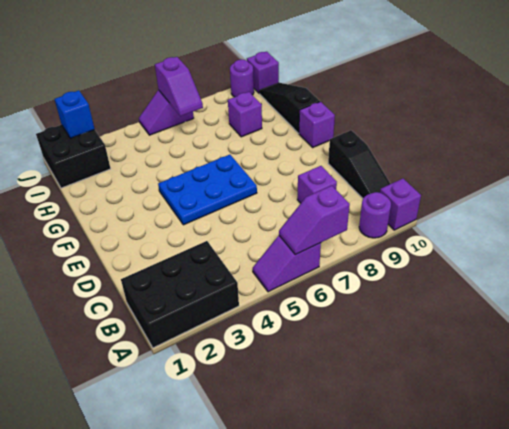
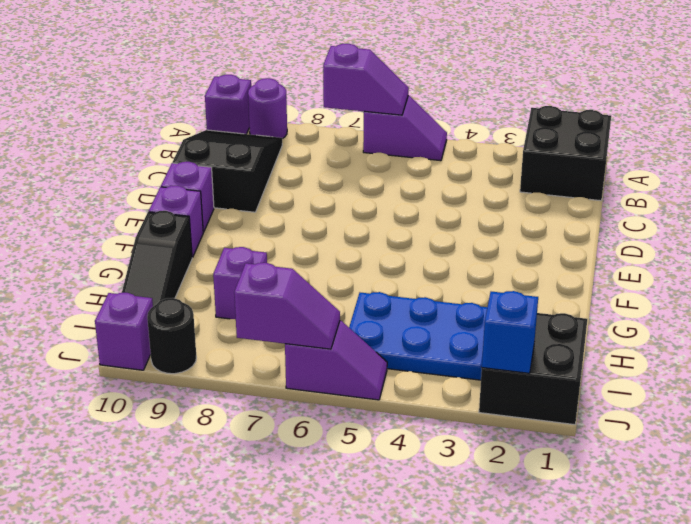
black 2x3 brick [121,241,239,348] -> black 2x2 brick [520,106,611,201]
black 1x3 slope [328,130,390,198] -> black 2x3 slope [173,130,282,212]
purple 1x1 brick [297,166,337,203] -> purple 1x1 brick moved to [161,162,214,232]
blue 2x3 plate [158,155,257,225] -> blue 2x3 plate moved to [349,292,487,380]
purple 1x2 slope [155,57,203,116] -> purple 1x2 slope turned to [234,263,340,349]
purple 1x1 round brick [230,59,254,97] -> black 1x1 round brick [147,298,196,374]

